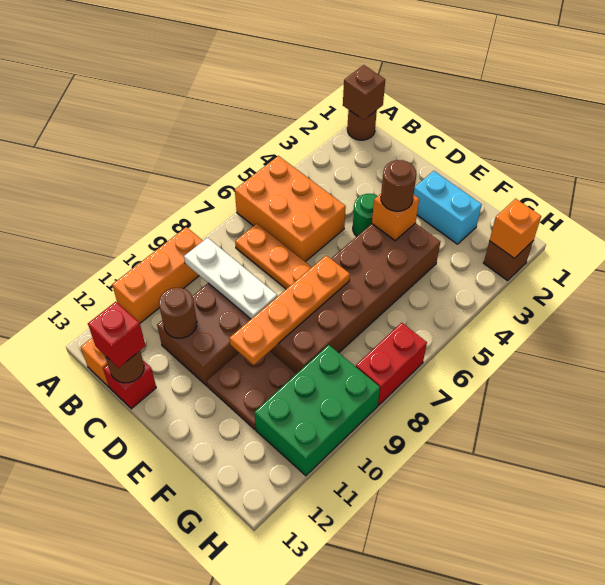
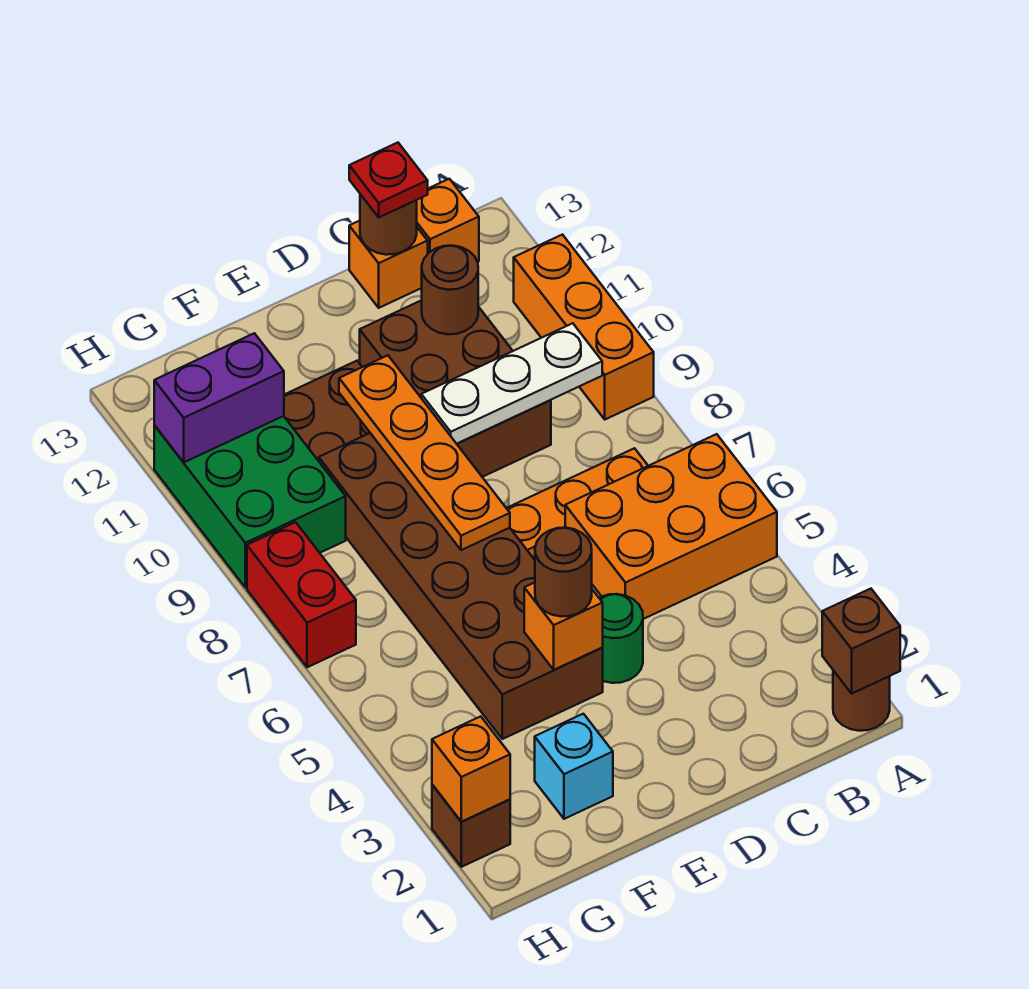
red 1x1 brick [103,361,156,409] -> orange 1x1 brick [349,221,428,308]
red 1x1 brick [88,302,146,368] -> red 1x1 plate [349,143,428,217]
cyan 1x2 brick [414,171,482,244] -> cyan 1x1 brick [535,714,613,819]
none -> purple 1x2 brick [154,333,284,462]

